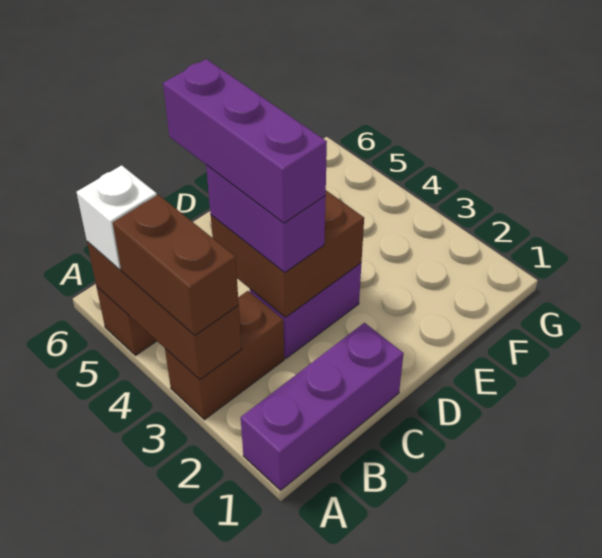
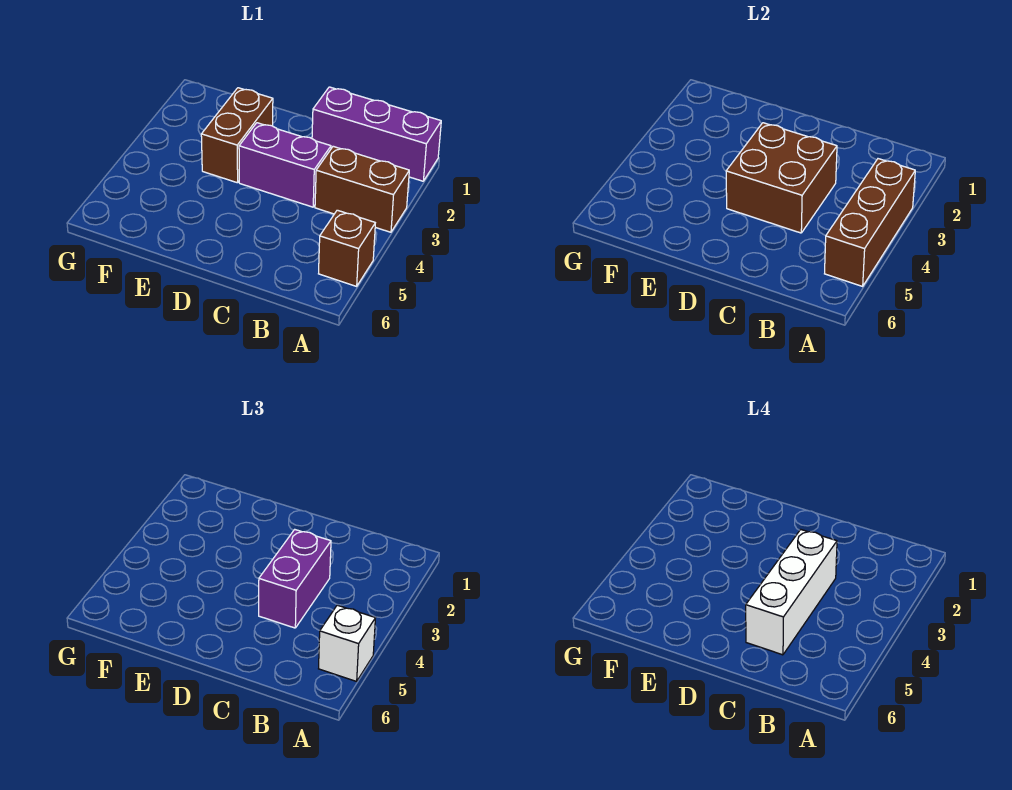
brown 1x2 brick [113,195,239,336] -> brown 1x2 brick moved to [201,88,273,183]
purple 1x3 brick [163,59,327,223] -> white 1x3 brick [746,530,837,655]

